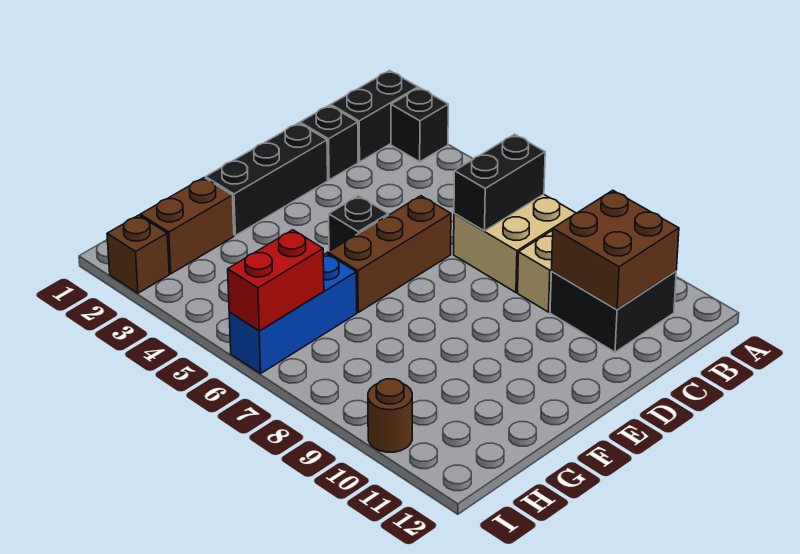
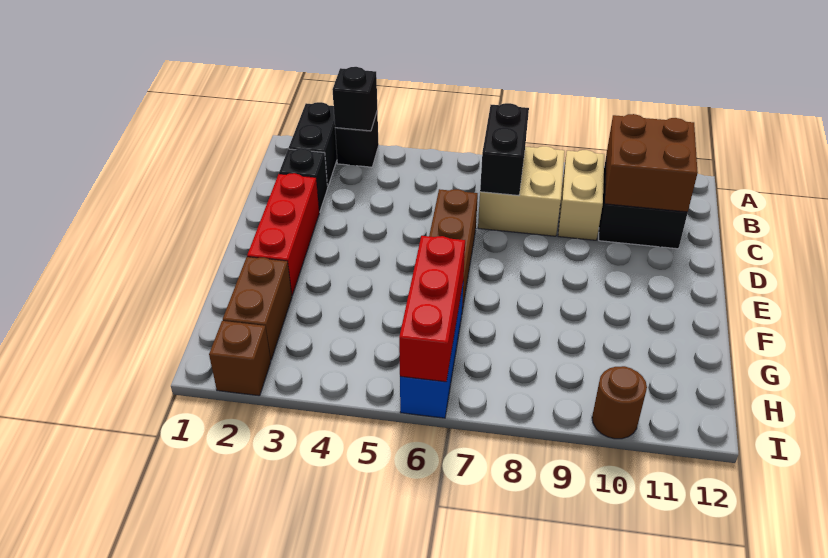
black 1x3 brick [206,123,328,235] -> red 1x3 brick [247,173,319,295]
black 1x1 brick [329,196,388,251] -> black 1x1 brick moved to [332,67,377,131]
red 1x2 brick [228,230,324,331] -> red 1x3 brick [399,236,465,382]

